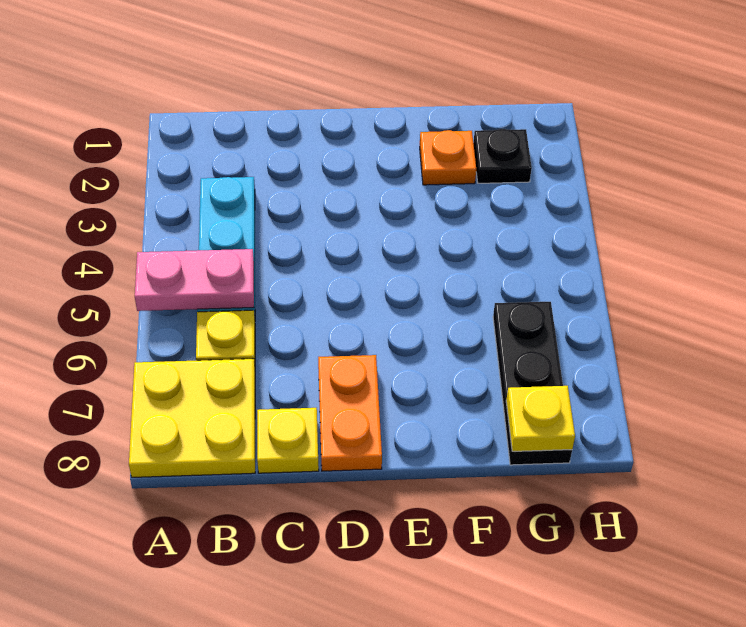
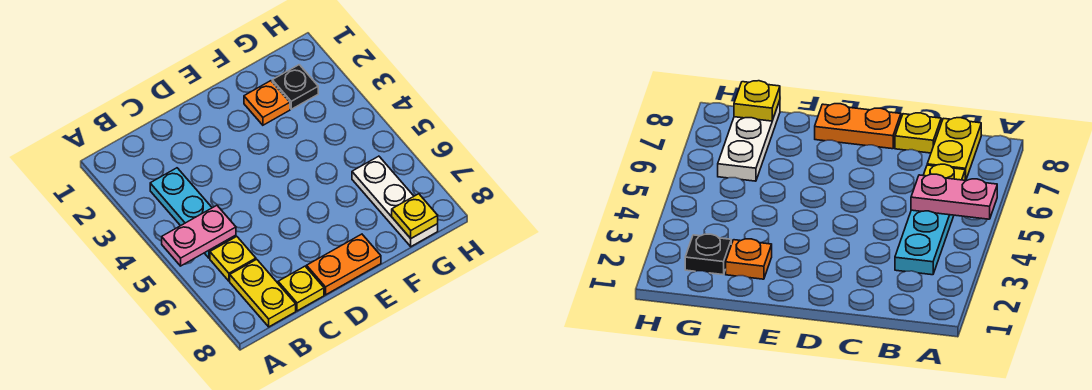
yellow 2x2 plate [129,359,255,477] -> yellow 1x2 plate [230,259,296,327]
orange 1x2 plate [318,355,382,471] -> orange 1x2 plate turned to [307,234,381,295]
black 1x3 plate [493,302,572,465] -> white 1x3 plate [352,156,438,247]

